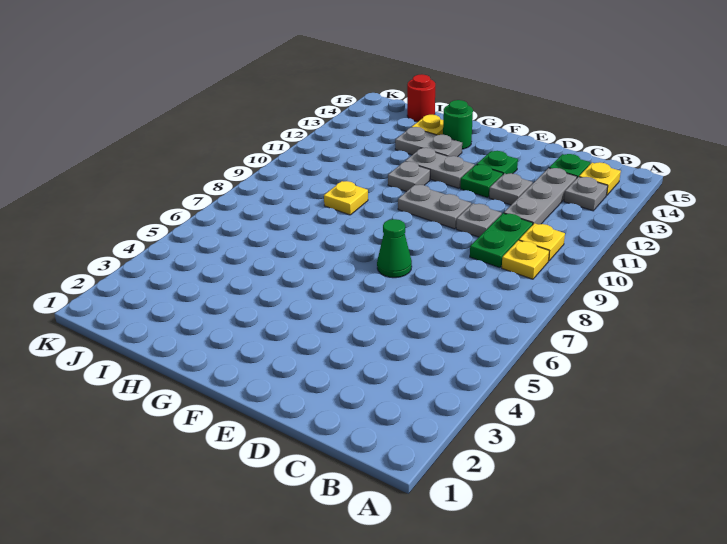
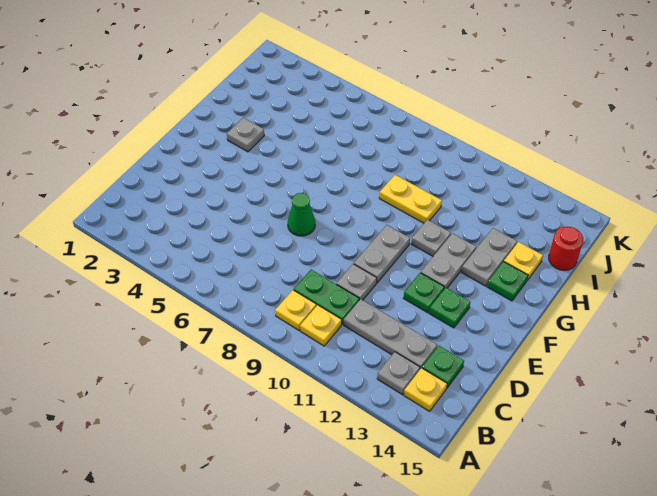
grey 1x1 plate [489,173,533,205] -> grey 1x1 plate moved to [227,118,264,152]
green 1x1 round brick [443,100,473,149] -> green 1x1 plate [487,261,528,301]
yellow 1x1 plate [324,181,368,215] -> yellow 1x2 plate [379,175,442,223]

